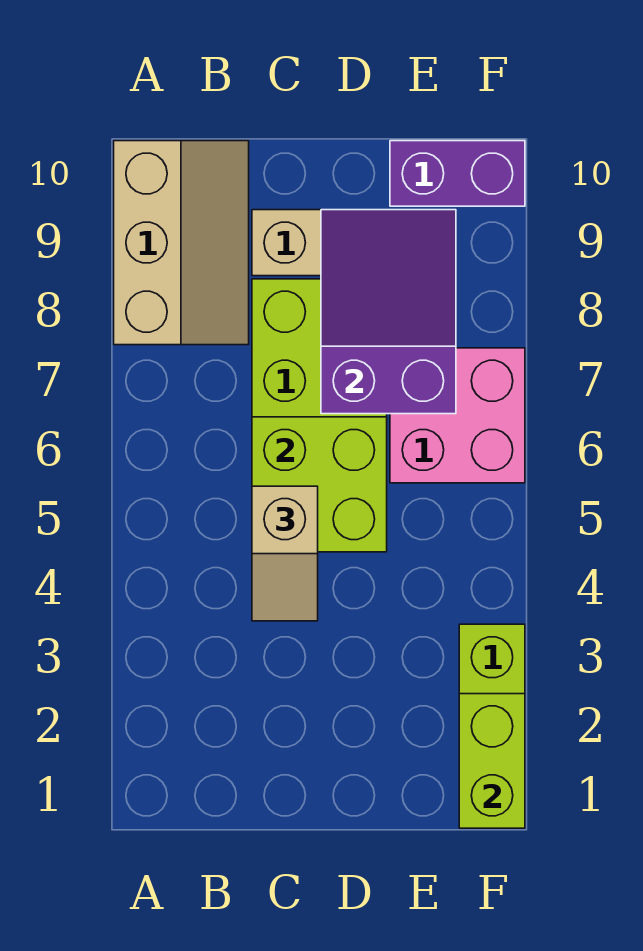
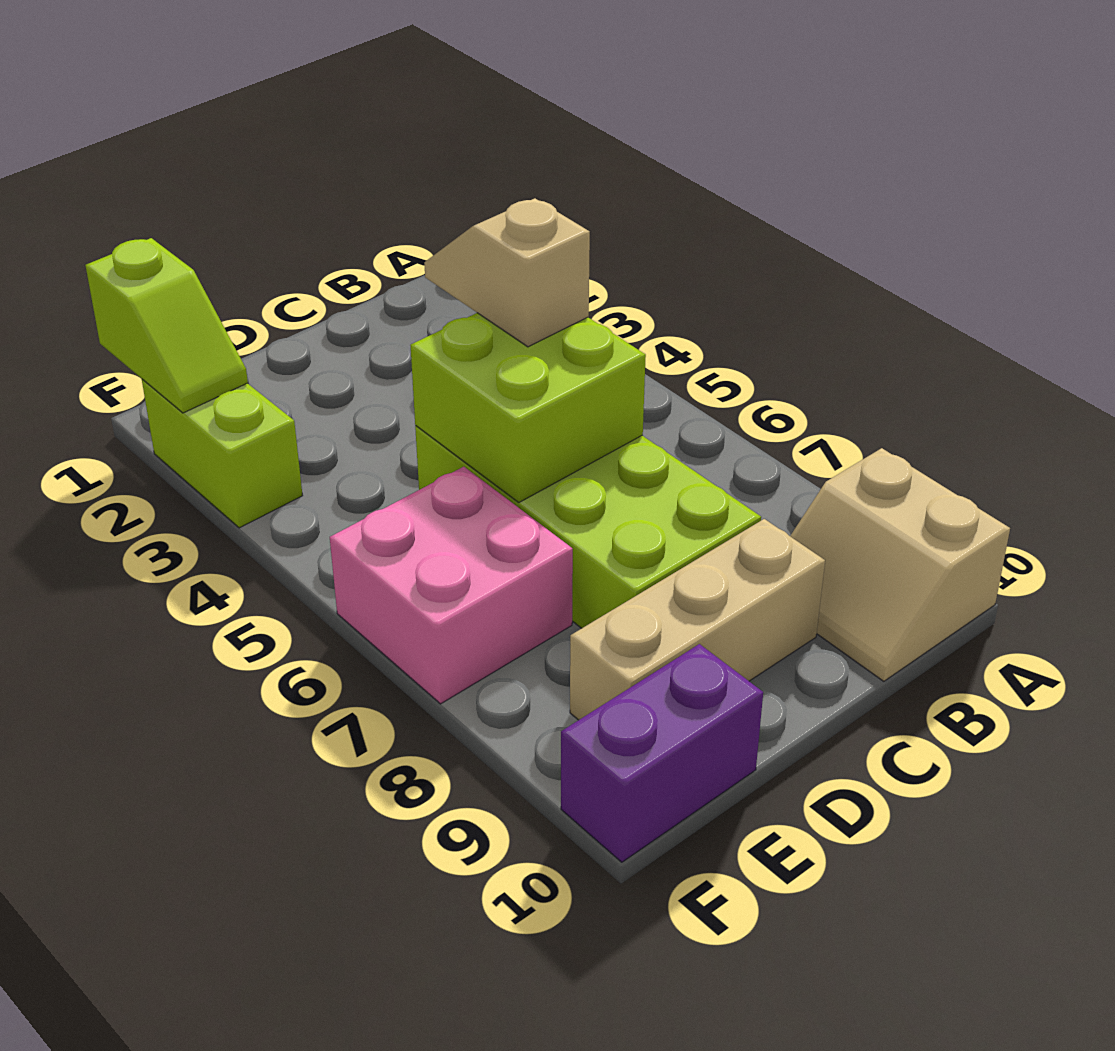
tan 2x3 slope [114,141,249,345] -> tan 2x2 slope [790,448,1010,681]
purple 2x3 slope [321,210,456,414] -> none
lime 1x2 brick [459,694,525,828] -> lime 1x2 slope [85,238,248,413]

